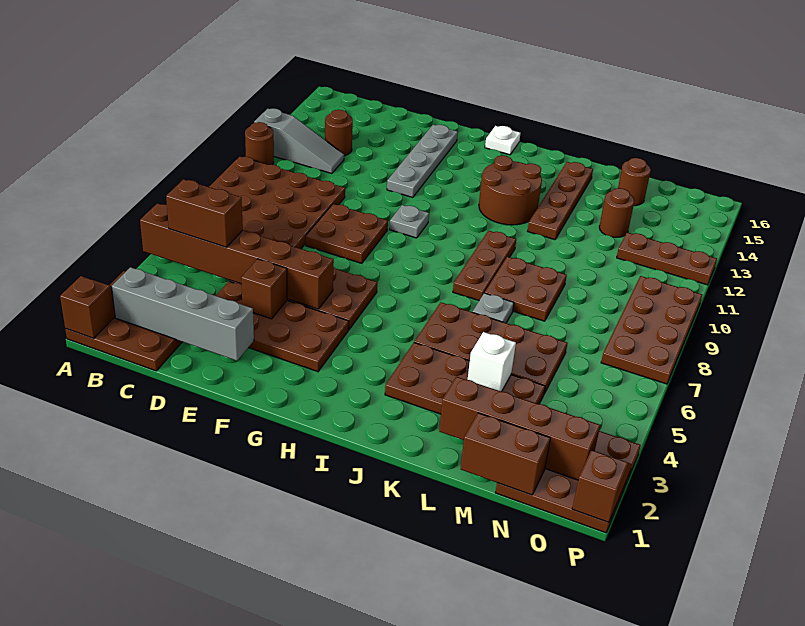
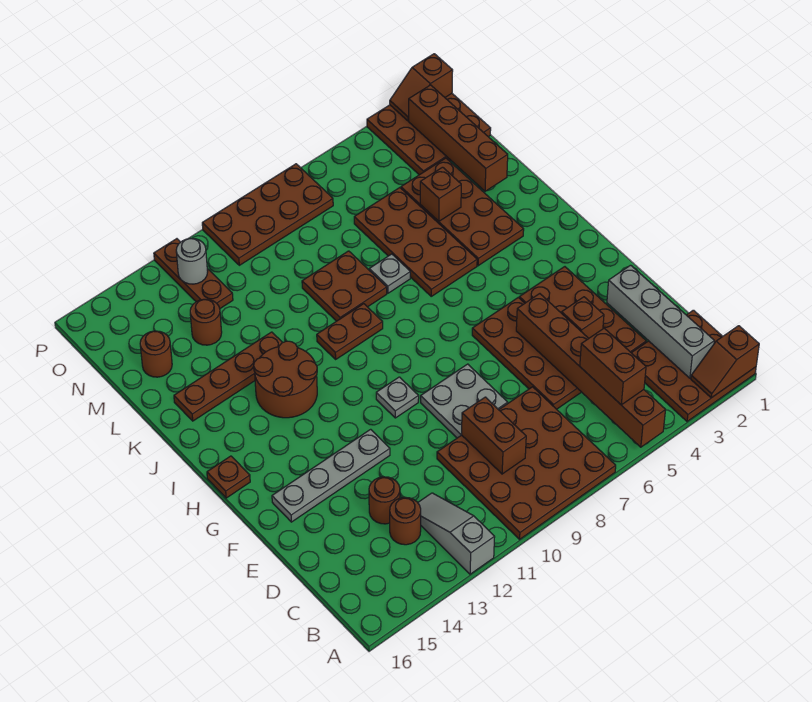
brown 1x1 round brick [245,122,274,165] -> brown 1x1 round brick moved to [369,477,400,524]
brown 2x2 plate [306,204,388,263] -> grey 2x2 plate [421,364,508,438]
white 1x1 plate [485,126,520,155] -> brown 1x1 plate [207,456,250,498]
brown 1x3 plate [453,231,516,300] -> brown 1x2 plate [317,304,383,359]
white 1x1 brick [468,332,516,392] -> brown 1x1 brick [420,167,461,221]
brown 1x2 brick [460,413,550,495] -> brown 1x2 brick moved to [462,397,526,474]
none -> grey 1x1 round brick [176,238,208,284]

